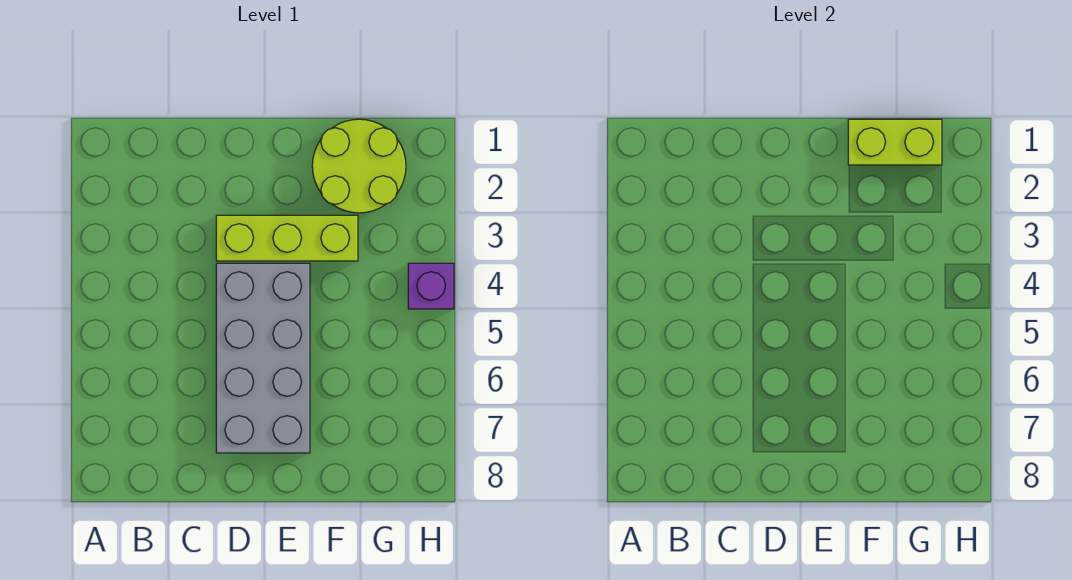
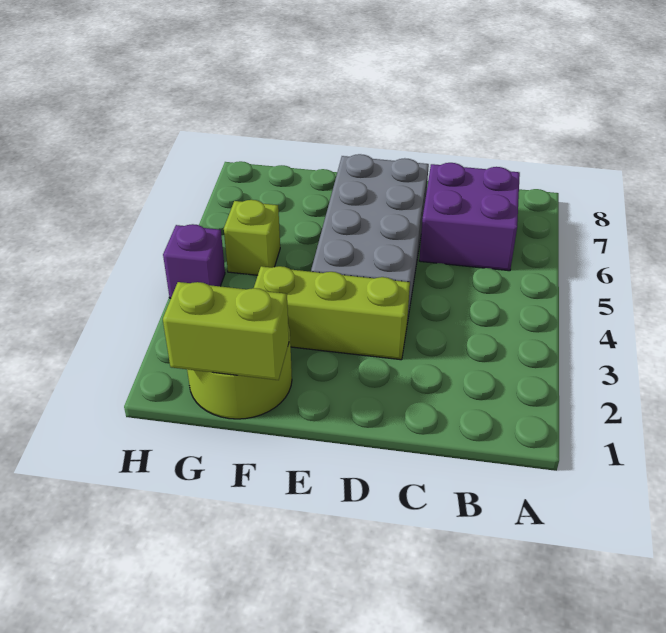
none -> purple 2x2 brick [419,163,520,271]
none -> lime 1x1 brick [224,200,280,275]

